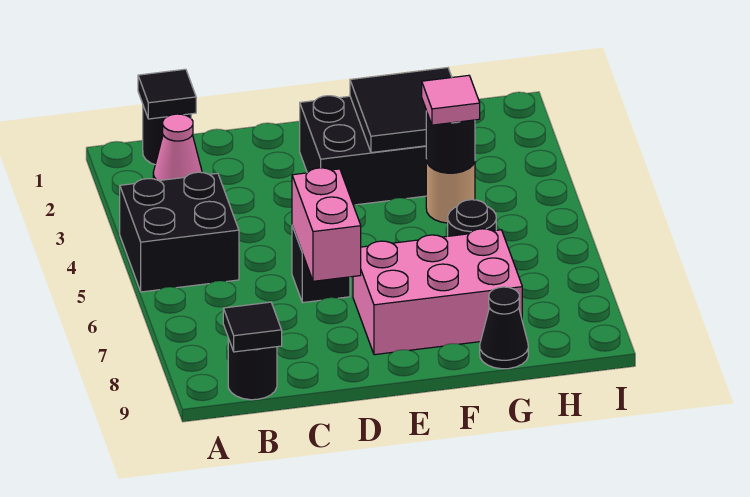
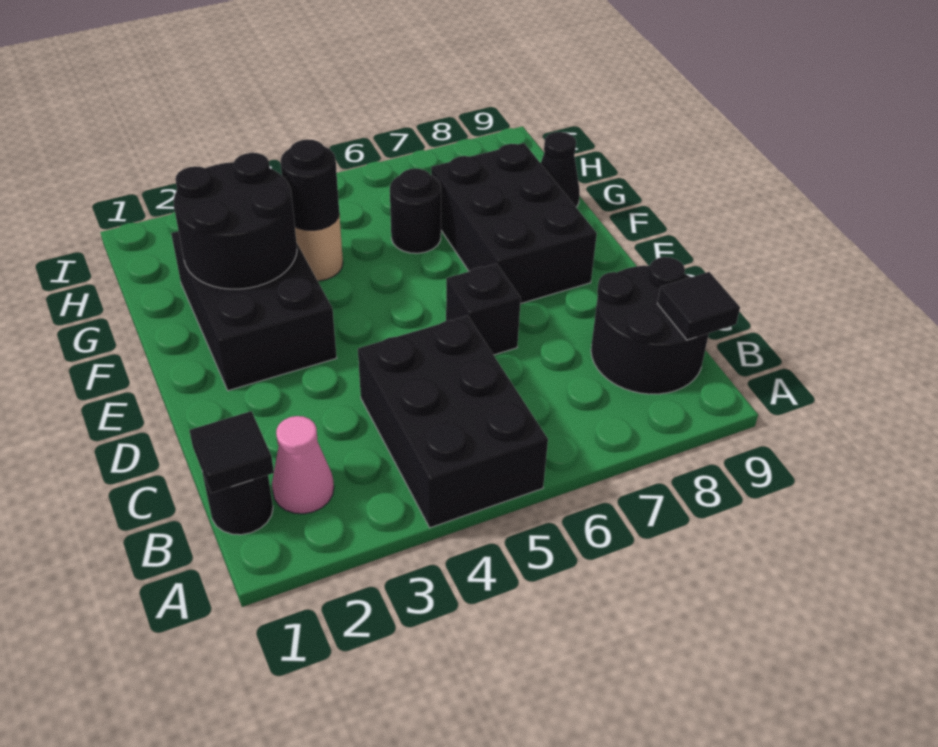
black 2x2 brick [120,172,239,292] -> black 2x3 brick [358,316,548,528]
black 1x1 round brick [228,338,277,400] -> black 2x2 round brick [591,257,709,394]
pink 1x2 brick [292,168,361,281] -> none
pink 2x3 brick [353,229,522,355] -> black 2x3 brick [431,143,597,304]
black 2x2 tile [350,68,452,153] -> black 2x2 round brick [174,153,297,289]
pink 1x1 tile [422,75,480,125] -> none

